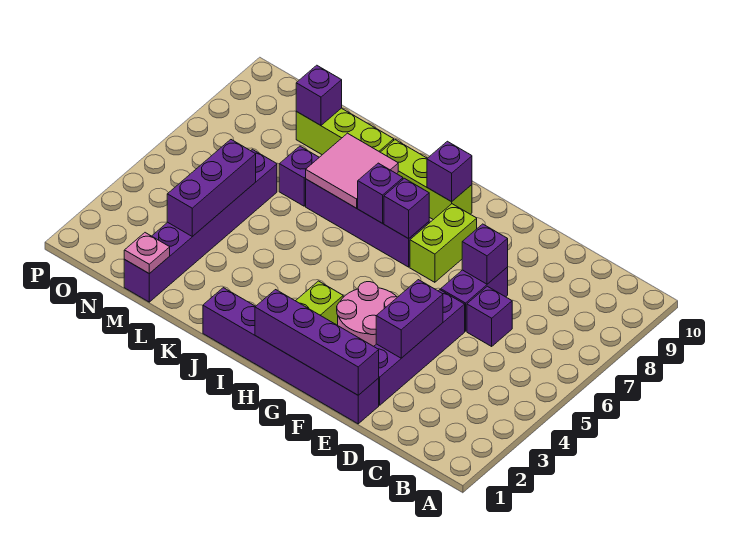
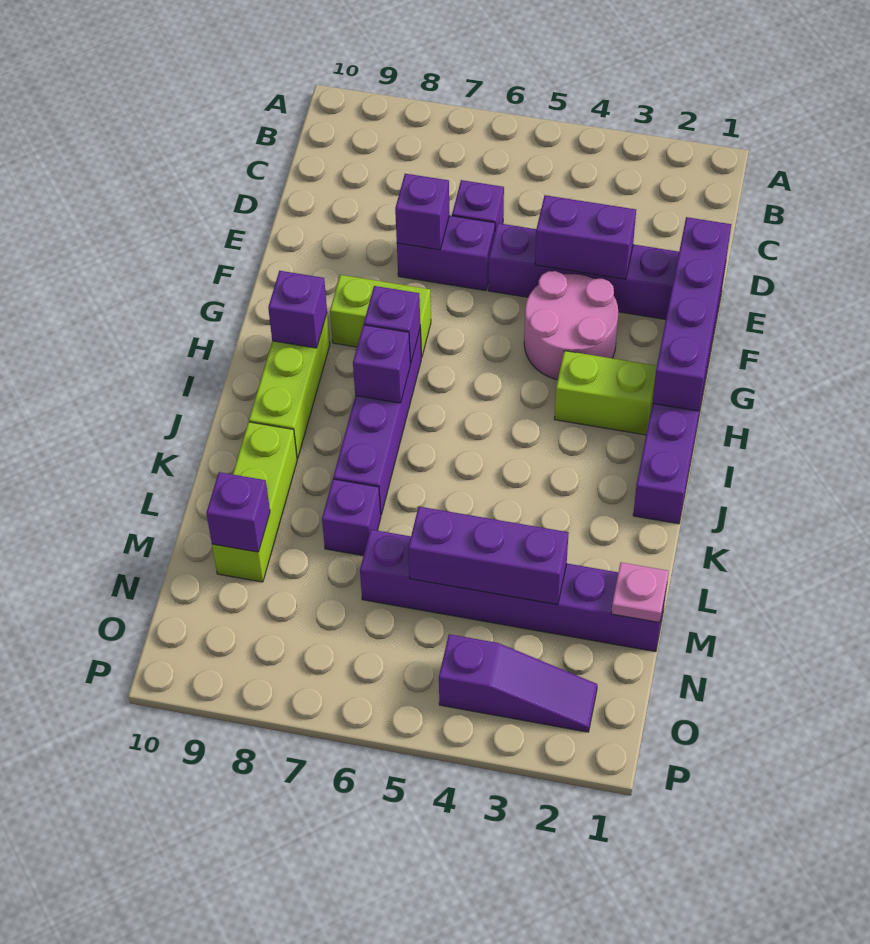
pink 2x2 tile [306,133,398,208] -> none
none -> purple 1x3 slope [439,634,597,732]

